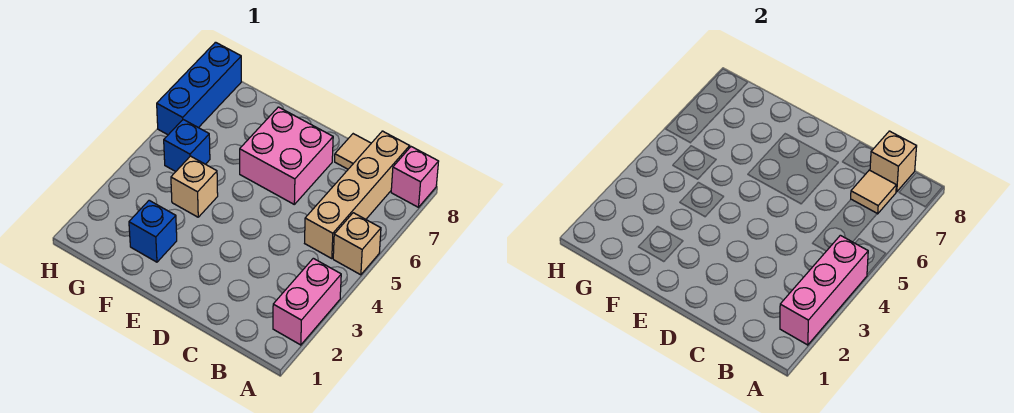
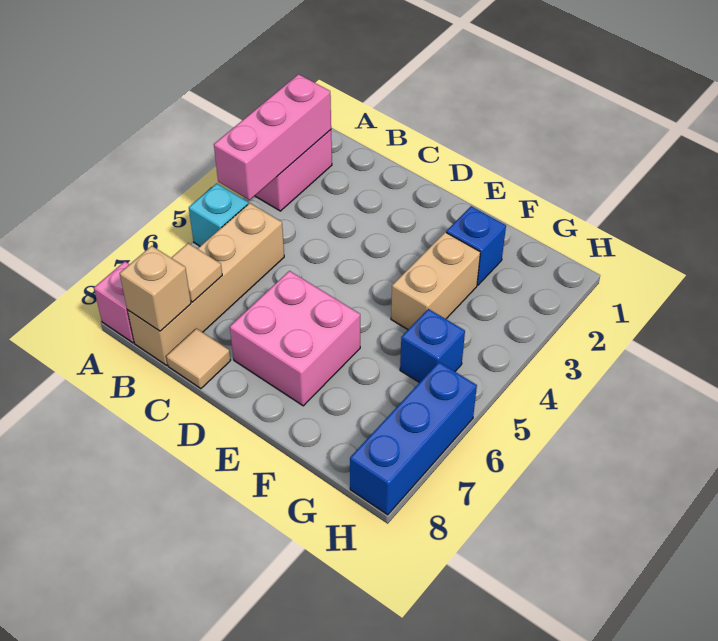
tan 1x1 brick [333,213,381,275] -> cyan 1x1 brick [189,184,248,246]
tan 1x1 brick [171,156,218,217] -> tan 1x2 brick [391,232,480,329]

